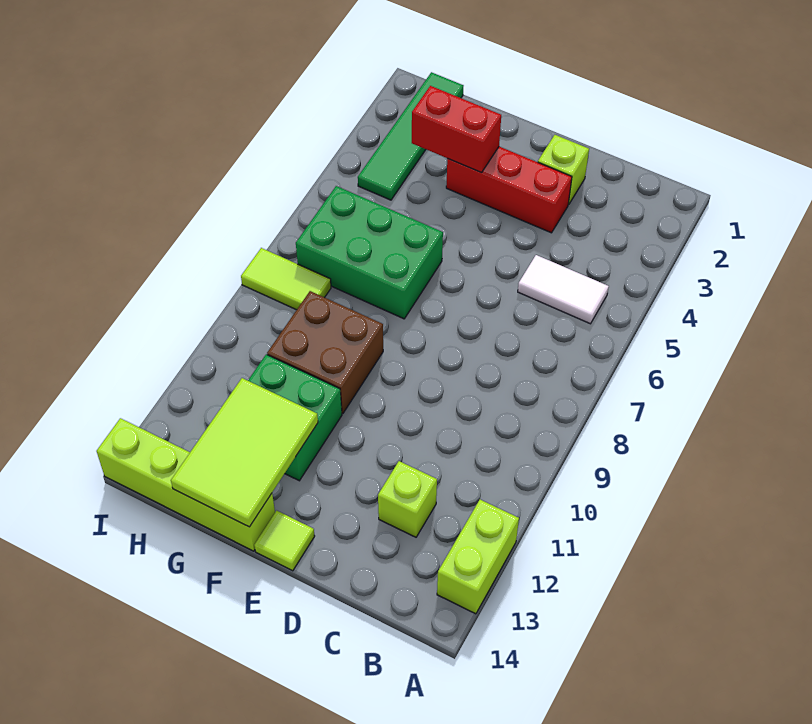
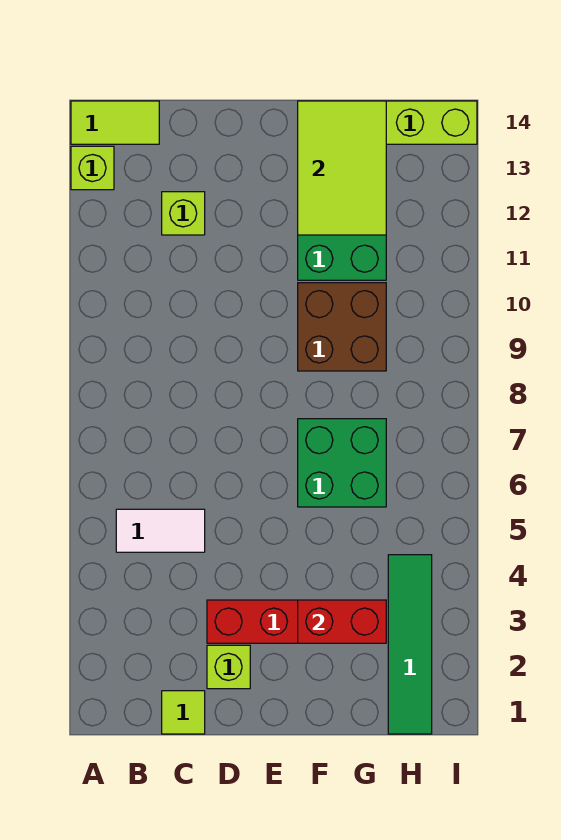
lime 1x2 brick [437,500,519,614] -> lime 1x1 brick [71,146,114,190]
lime 1x1 tile [254,511,315,571] -> lime 1x1 tile moved to [162,691,205,734]
green 2x3 brick [296,186,443,319] -> green 2x2 brick [298,419,386,507]
lime 1x2 tile [241,248,331,310] -> lime 1x2 tile moved to [71,101,159,144]

